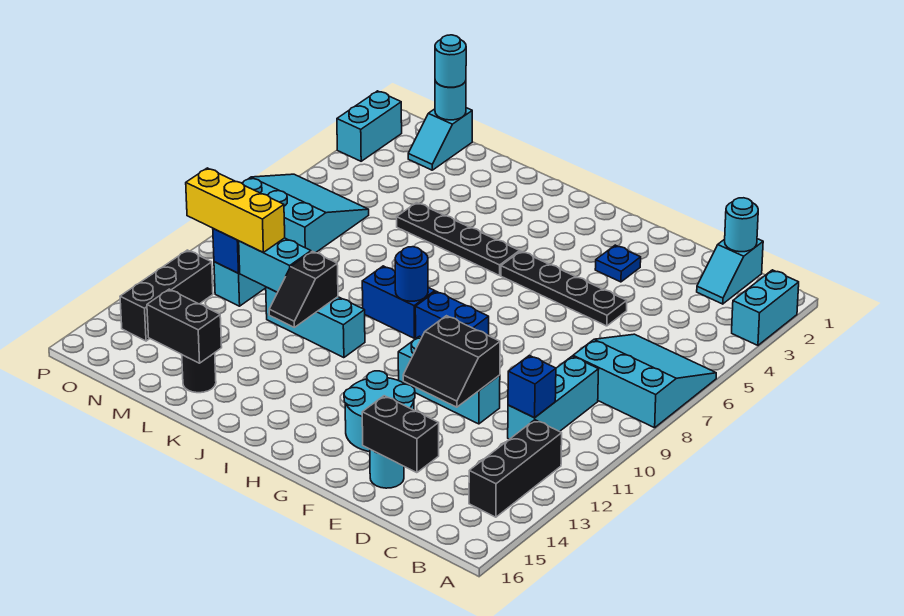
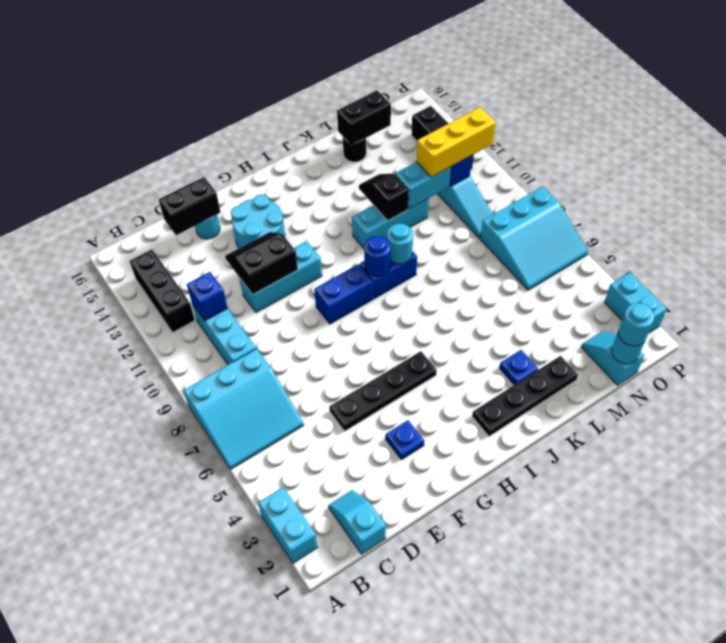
cyan 1x1 round brick [725,198,758,252] -> cyan 1x1 round brick moved to [387,224,413,264]
black 1x4 plate [397,203,520,275] -> black 1x4 plate moved to [472,356,578,436]
none -> blue 1x1 plate [499,350,538,385]

